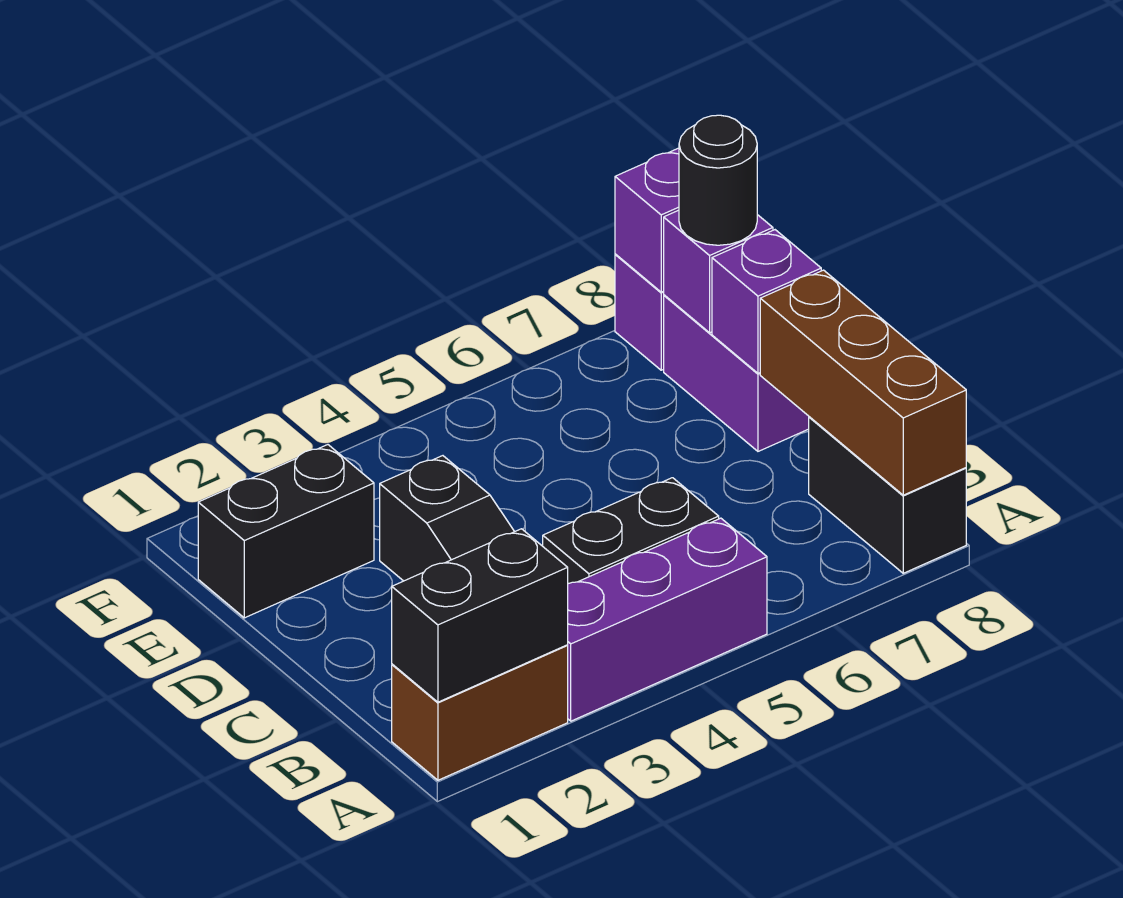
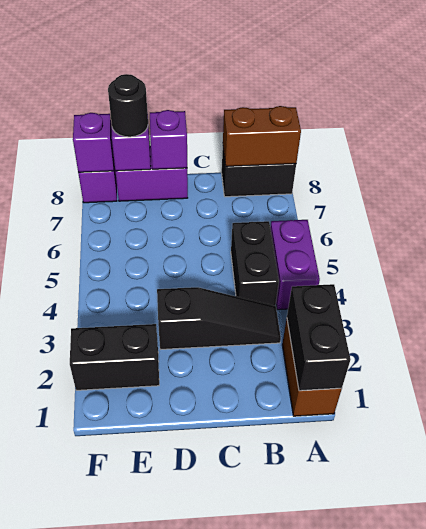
purple 1x3 brick [567,518,767,721] -> purple 1x2 brick [270,220,320,310]
brown 1x3 brick [760,270,966,495] -> brown 1x2 brick [223,106,301,166]
black 1x2 brick [198,445,374,618] -> black 1x2 brick turned to [70,324,159,390]

